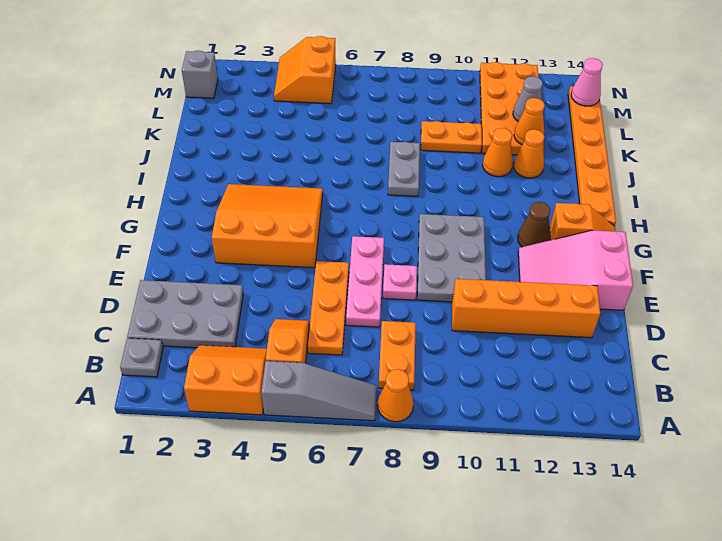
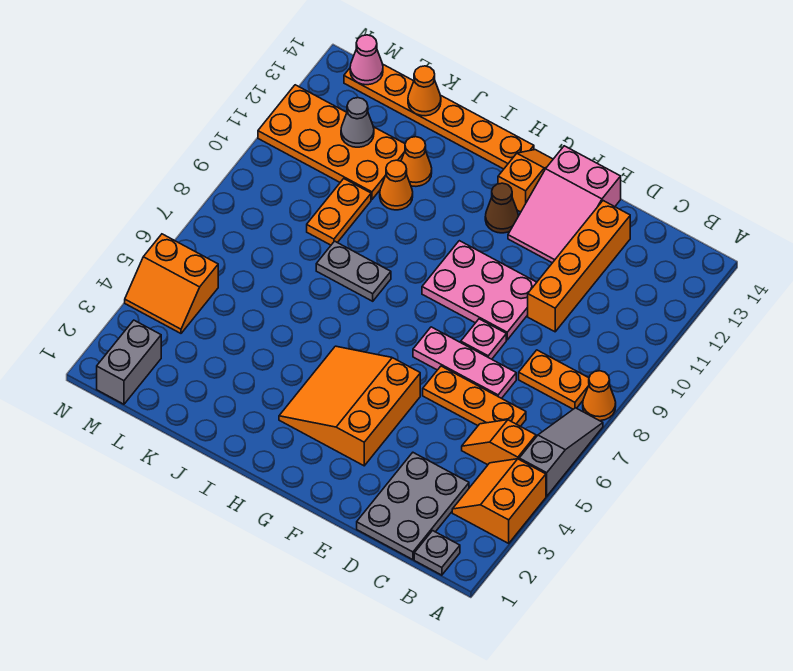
grey 2x3 plate [417,214,486,302] -> pink 2x3 plate [422,241,537,340]
orange 1x1 cone [514,98,545,145] -> orange 1x1 cone moved to [408,66,441,116]
grey 1x1 brick [182,50,218,98] -> grey 1x2 brick [97,320,161,404]

